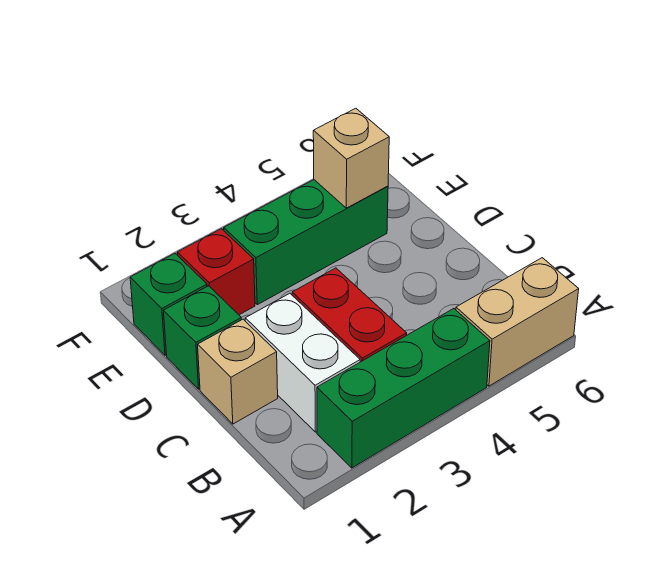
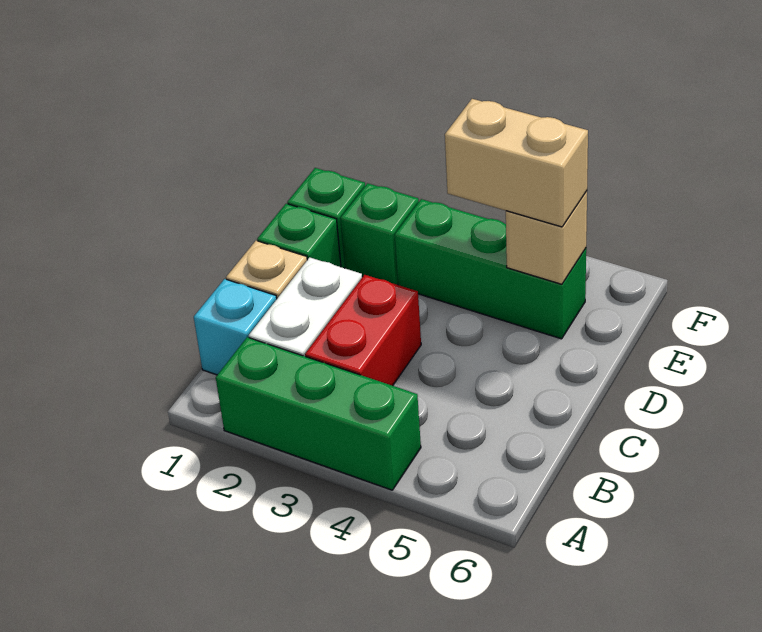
tan 1x2 brick [456,258,579,386] -> tan 1x2 brick moved to [445,99,588,227]
none -> cyan 1x1 brick [194,279,277,375]
red 1x1 brick [177,229,255,315] -> green 1x1 brick [340,183,419,285]

